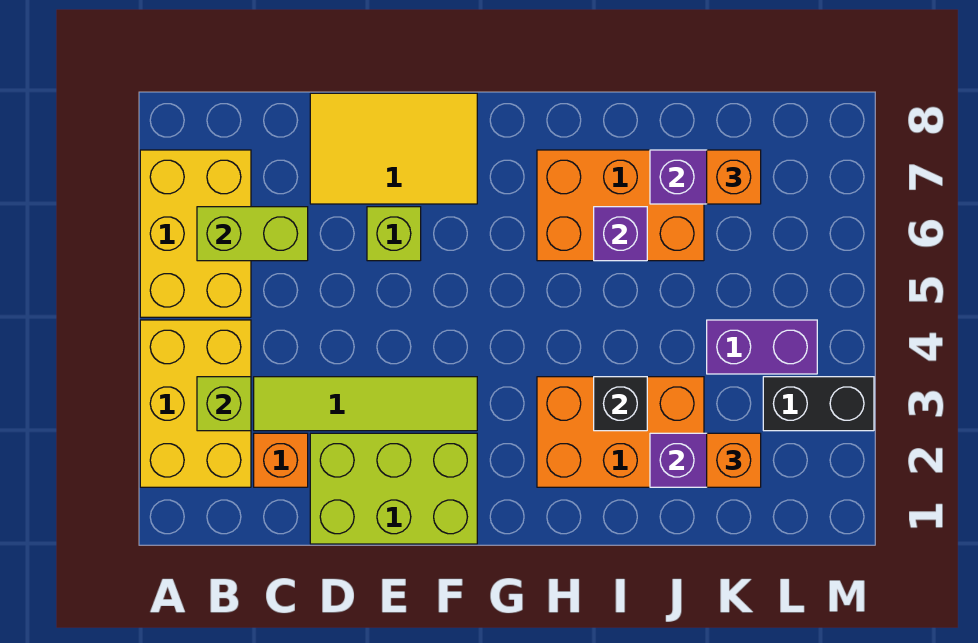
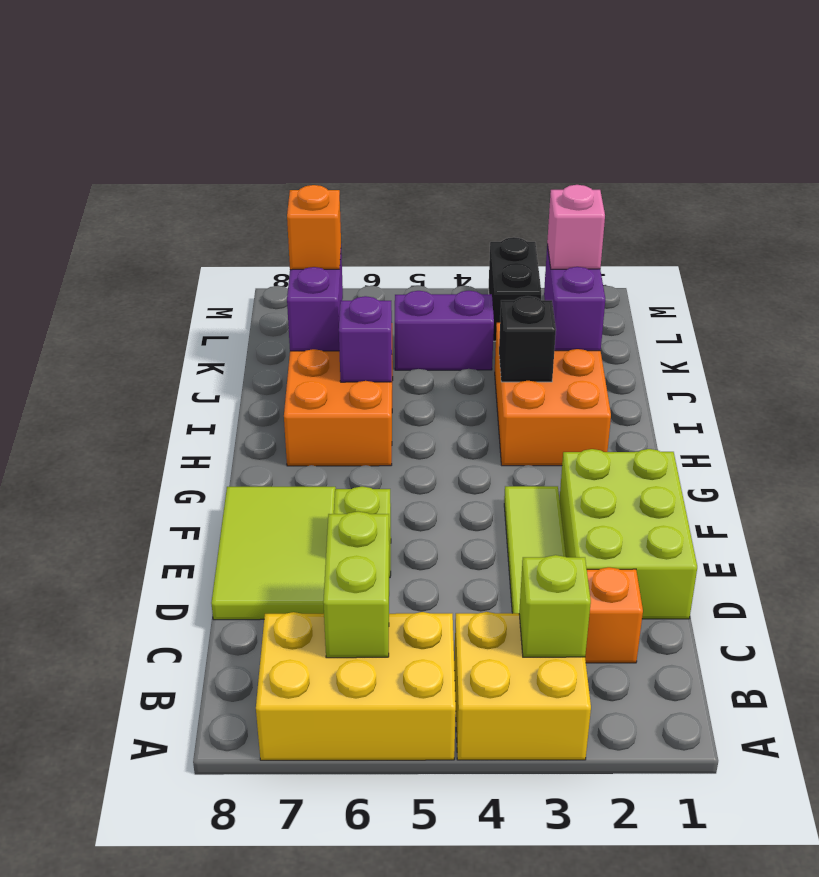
yellow 2x3 brick [140,320,251,487] -> yellow 2x2 brick [454,612,591,760]
yellow 2x3 tile [310,93,477,204] -> lime 2x3 tile [211,487,336,620]
orange 1x1 brick [707,433,761,487] -> pink 1x1 brick [547,185,605,269]
purple 1x2 brick [707,320,817,374] -> purple 1x2 brick turned to [395,291,494,370]

